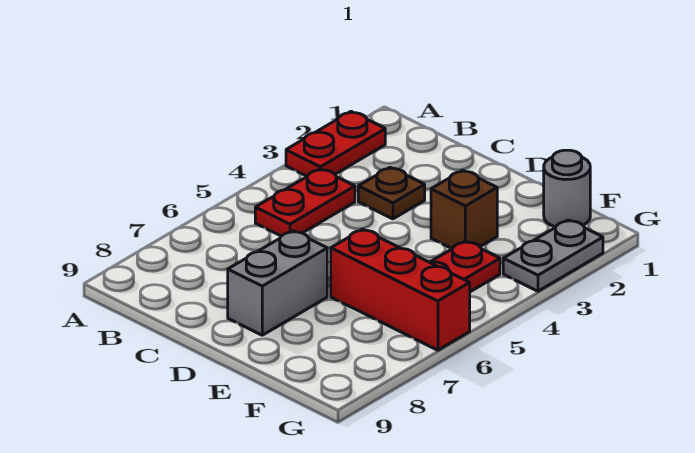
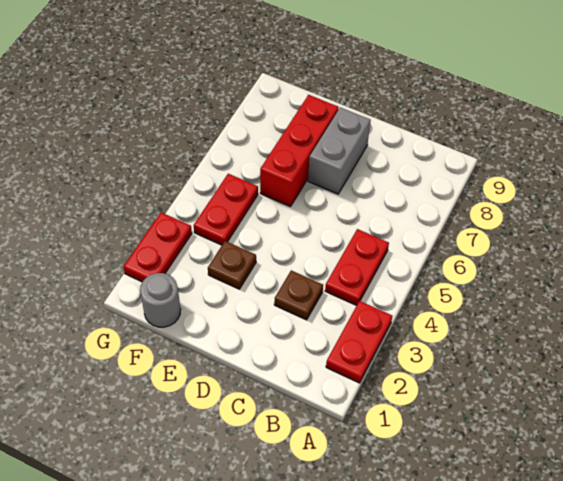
brown 1x1 brick [431,170,497,249] -> brown 1x1 plate [208,241,256,289]
red 1x3 brick [331,229,470,350] -> red 1x3 brick turned to [260,95,339,207]
grey 1x2 plate [503,220,603,291] -> red 1x2 plate [123,212,192,282]

